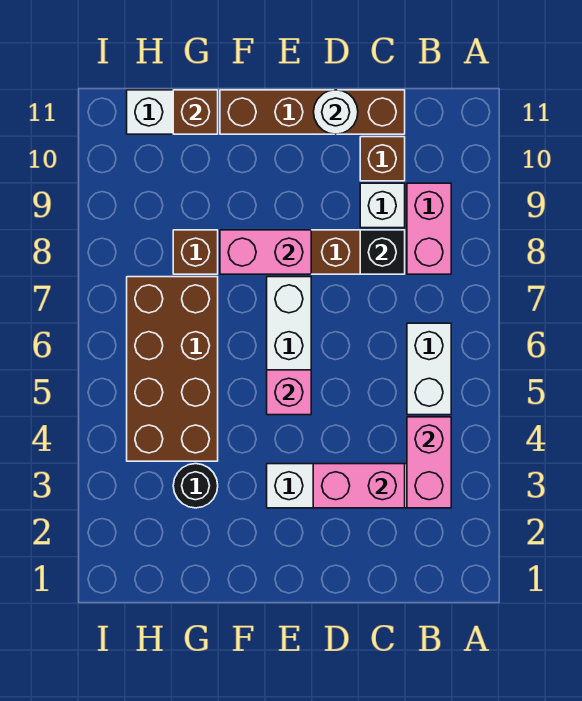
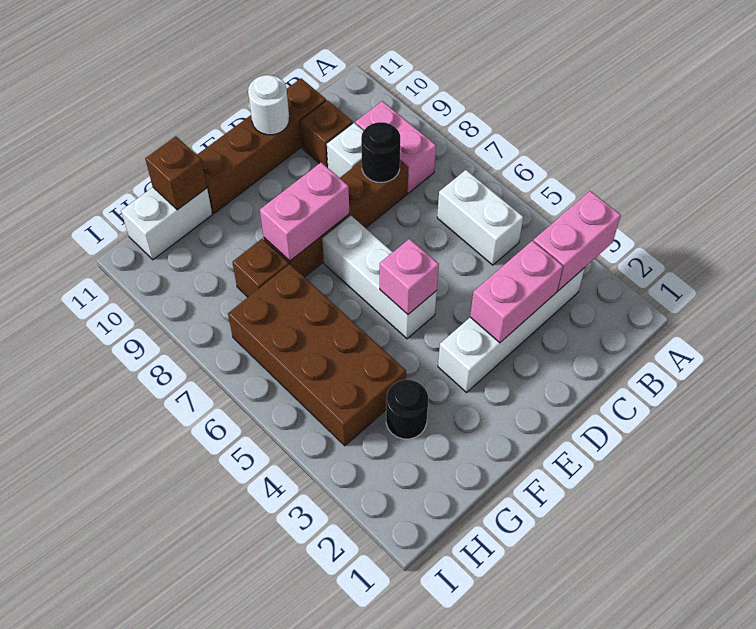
pink 1x2 brick [407,417,451,508] -> pink 1x2 brick turned to [534,191,621,291]
black 1x1 brick [360,230,405,274] -> black 1x1 round brick [361,122,400,182]

